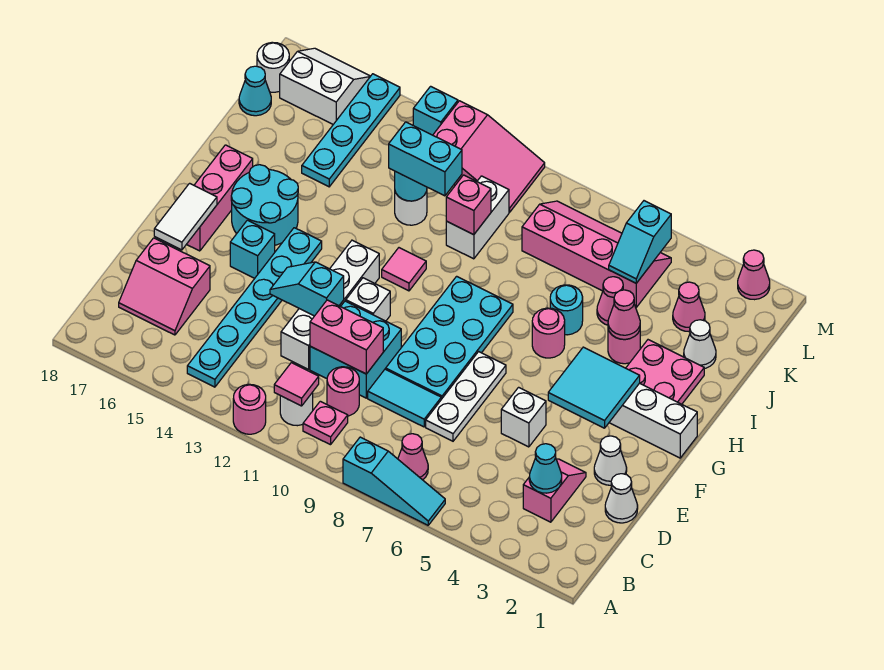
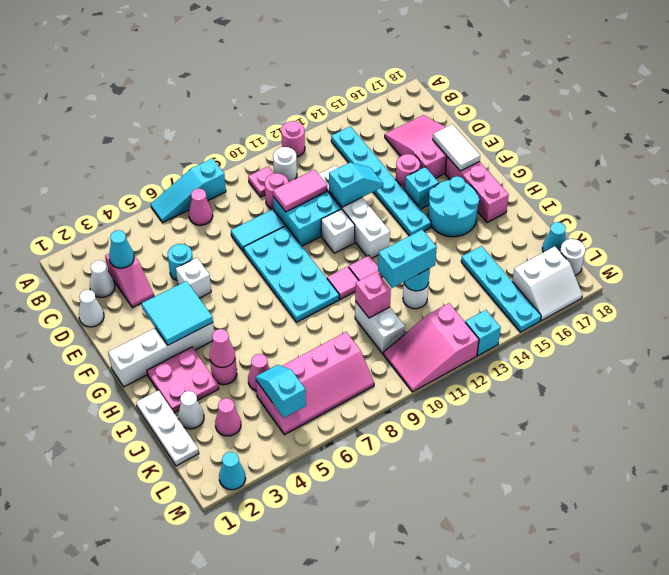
pink 1x1 tile [274,363,319,406] -> pink 1x1 tile moved to [327,267,359,299]
pink 2x2 slope [119,238,210,335] -> pink 2x3 slope [385,115,447,178]
white 1x3 plate [426,352,506,441] -> white 1x3 plate moved to [136,390,199,466]
pink 1x2 brick [310,300,383,374] -> pink 1x2 tile [273,170,328,212]
white 1x1 cone [594,436,627,485] -> white 1x1 cone moved to [90,260,115,297]
pink 1x1 round brick [532,308,565,358] -> pink 1x1 round brick moved to [396,154,420,190]
cyan 1x1 round brick [550,285,583,335] -> cyan 1x1 round brick moved to [168,244,193,280]
pink 1x1 cone [738,250,770,300] -> cyan 1x1 cone [219,452,246,490]

